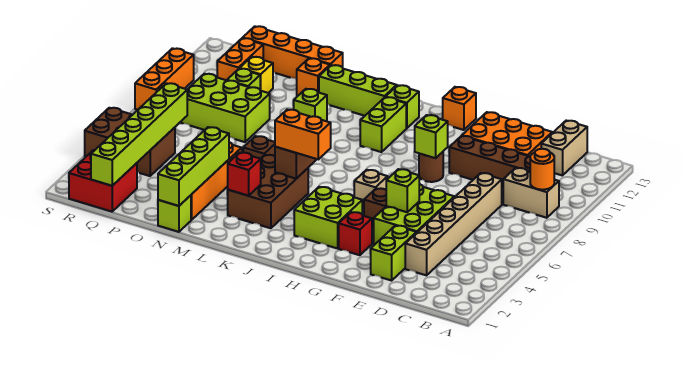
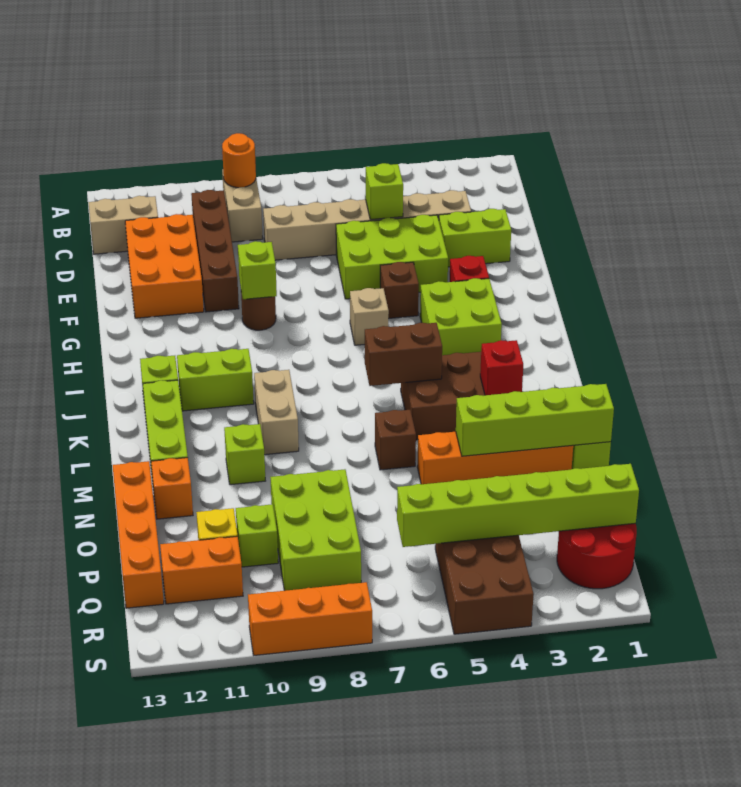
lime 1x1 brick [386,169,419,212] -> lime 1x1 brick moved to [366,163,403,220]
orange 1x1 brick [443,87,476,130] -> none
orange 1x2 brick [275,110,331,159] -> none
none -> tan 1x2 brick [254,370,299,455]
red 2x2 brick [69,150,137,212] -> red 2x2 round brick [557,523,637,589]

